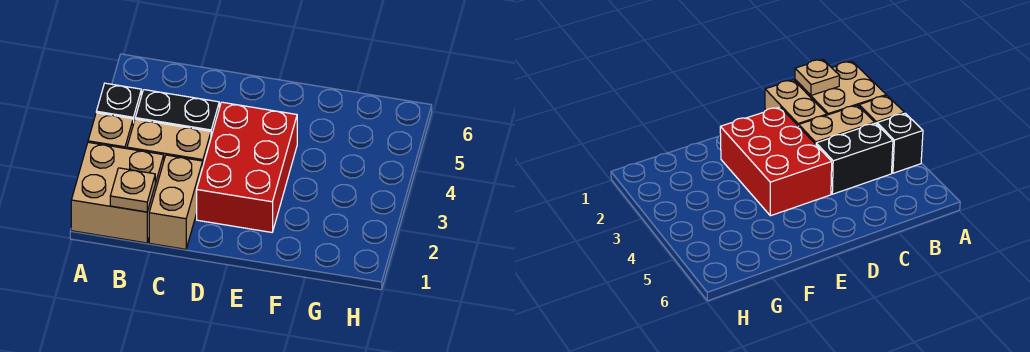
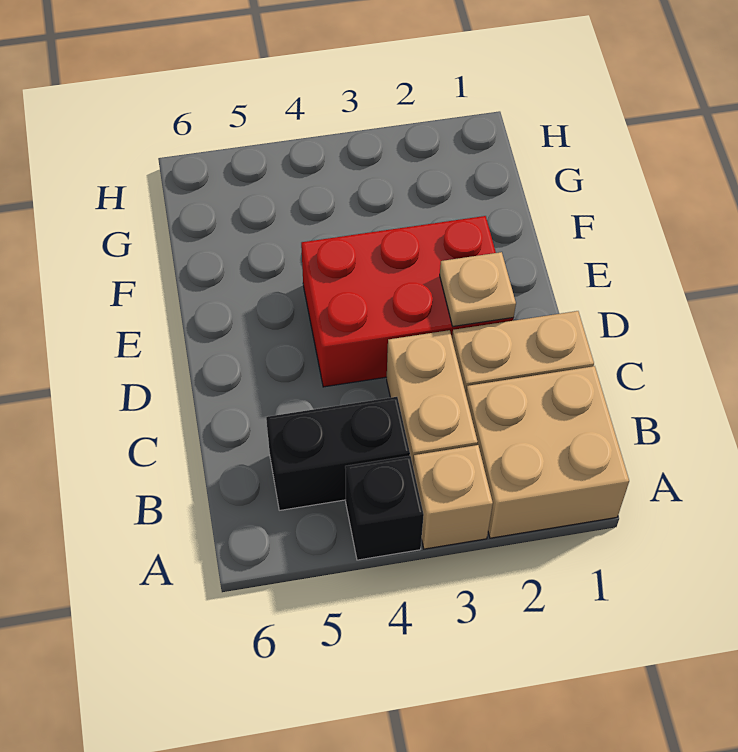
tan 1x1 plate [110,168,155,212] -> tan 1x1 plate moved to [440,252,516,326]
black 1x2 brick [135,90,219,136] -> black 1x2 brick turned to [266,397,410,510]

